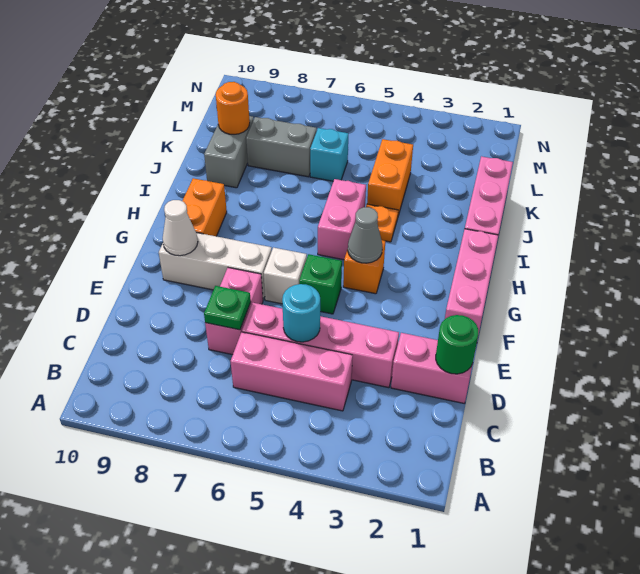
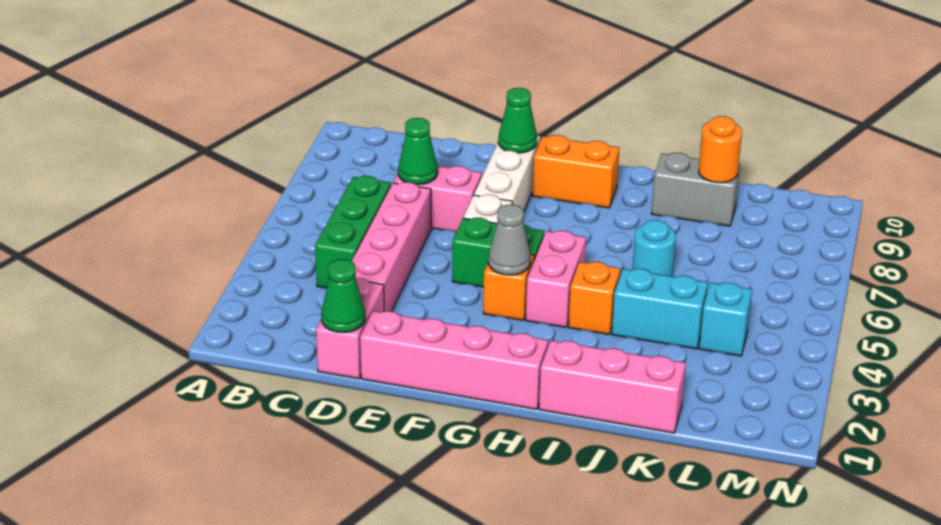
pink 1x3 brick [230,332,353,411] -> green 1x3 brick [315,176,391,288]
green 1x1 round brick [436,315,478,374] -> green 1x1 cone [321,259,365,333]
cyan 1x1 round brick [282,284,320,342] -> cyan 1x1 round brick moved to [632,220,676,276]
green 1x1 plate [204,286,251,330] -> green 1x1 cone [398,118,438,185]
pink 1x3 brick [445,229,498,340] -> pink 1x4 brick [360,311,548,409]
green 1x1 brick [299,254,342,314] -> green 1x2 brick [452,218,544,287]
white 1x1 cone [163,200,198,256] -> green 1x1 cone [498,88,537,153]
pink 1x2 brick [318,179,366,260] -> pink 1x2 brick turned to [526,231,586,327]
orange 1x1 plate [366,204,398,242] -> orange 1x1 brick [569,262,620,334]
orange 1x2 brick [367,139,413,216] -> cyan 1x2 brick [612,269,708,349]
cyan 1x1 brick [310,128,348,181] -> cyan 1x1 brick moved to [699,282,752,356]
grey 1x2 brick [246,117,317,177] -> none

